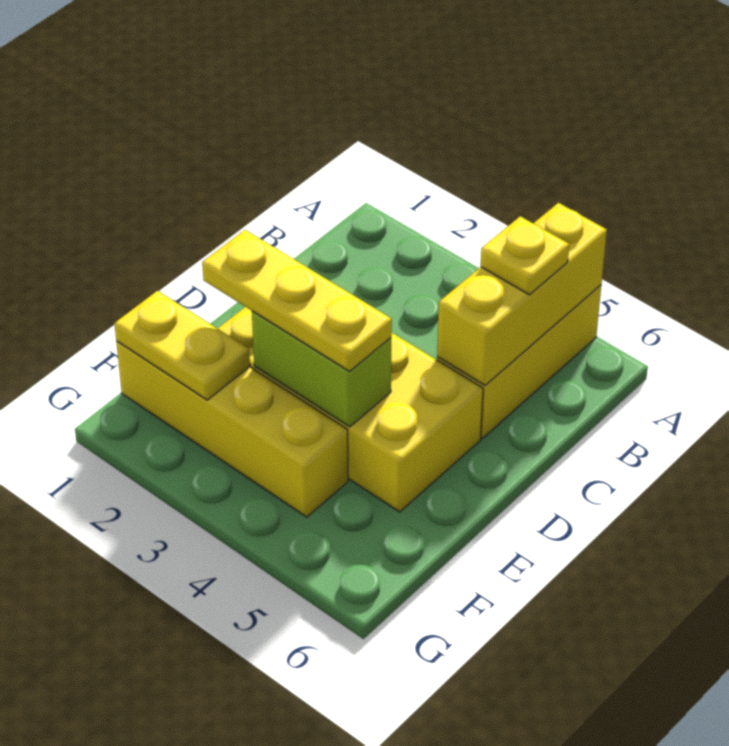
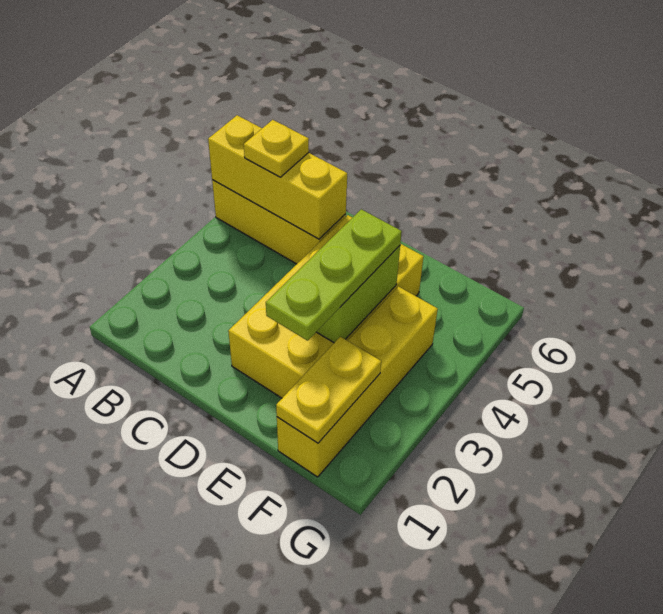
yellow 1x3 plate [202,230,392,371] -> lime 1x3 plate [266,209,402,341]

